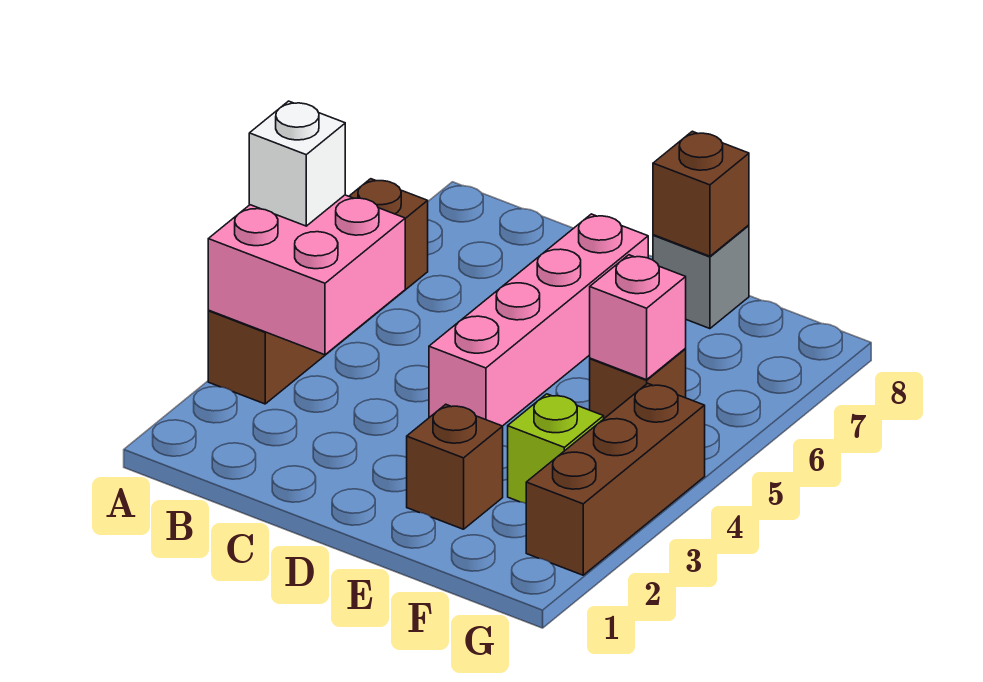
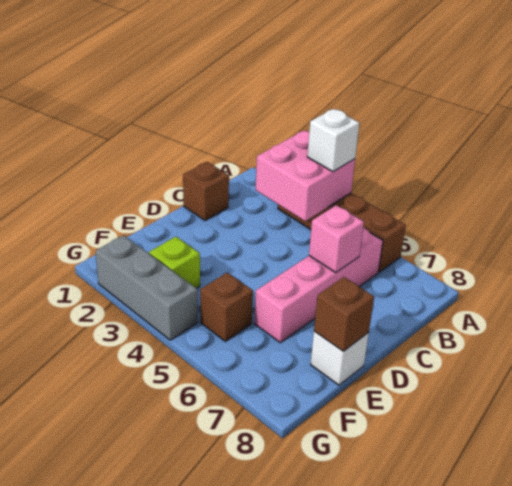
pink 1x4 brick [429,214,648,426] -> pink 1x4 brick turned to [254,228,383,343]
brown 1x1 brick [407,404,503,529] -> brown 1x1 brick moved to [183,162,229,221]
grey 1x1 brick [653,225,749,329] -> white 1x1 brick [311,331,369,385]
pink 1x1 brick [590,255,686,380] -> pink 1x1 brick moved to [309,205,364,272]
brown 1x3 brick [526,383,705,575] -> grey 1x3 brick [96,235,198,340]

